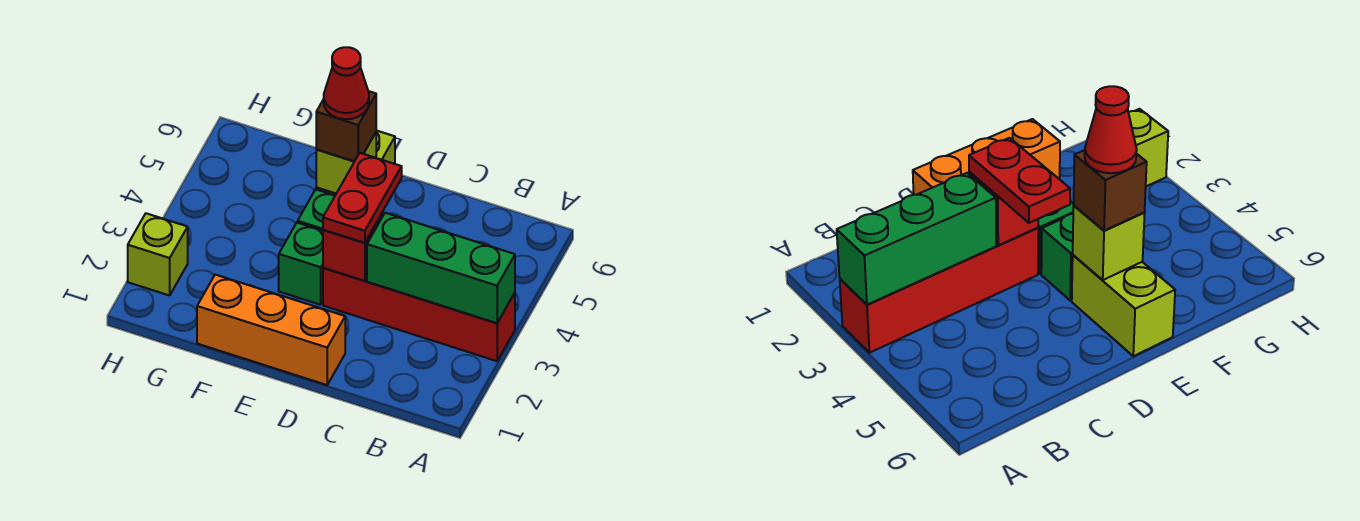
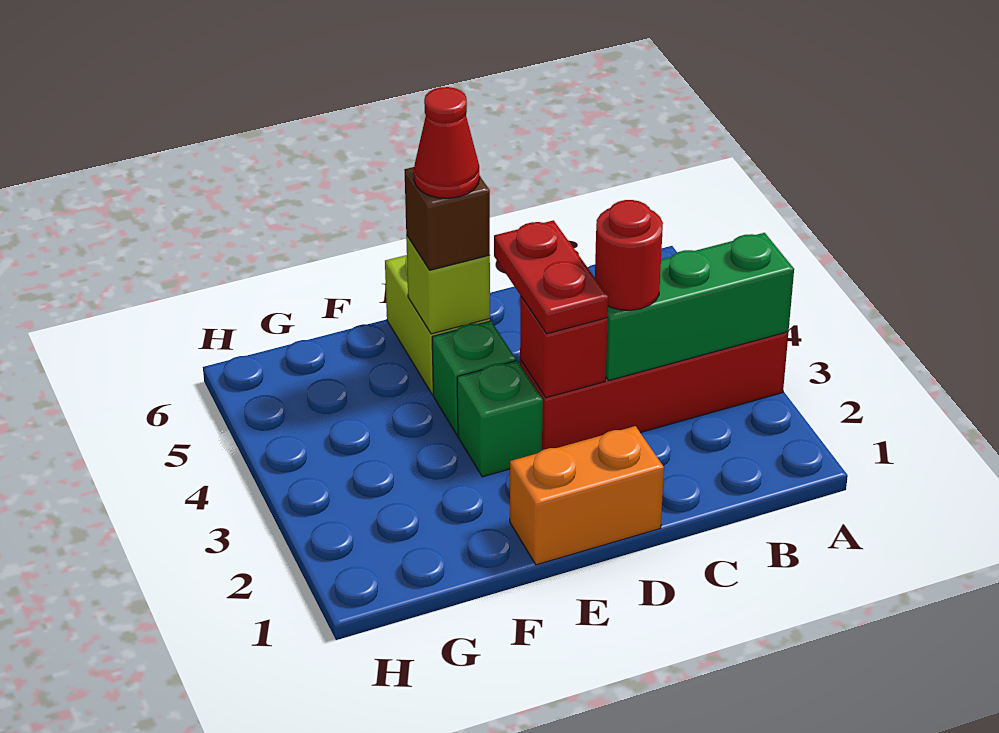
none -> red 1x1 round brick [595,200,663,310]
orange 1x3 brick [197,275,345,385] -> orange 1x2 brick [510,426,664,565]
lime 1x1 brick [128,213,188,296] -> none

